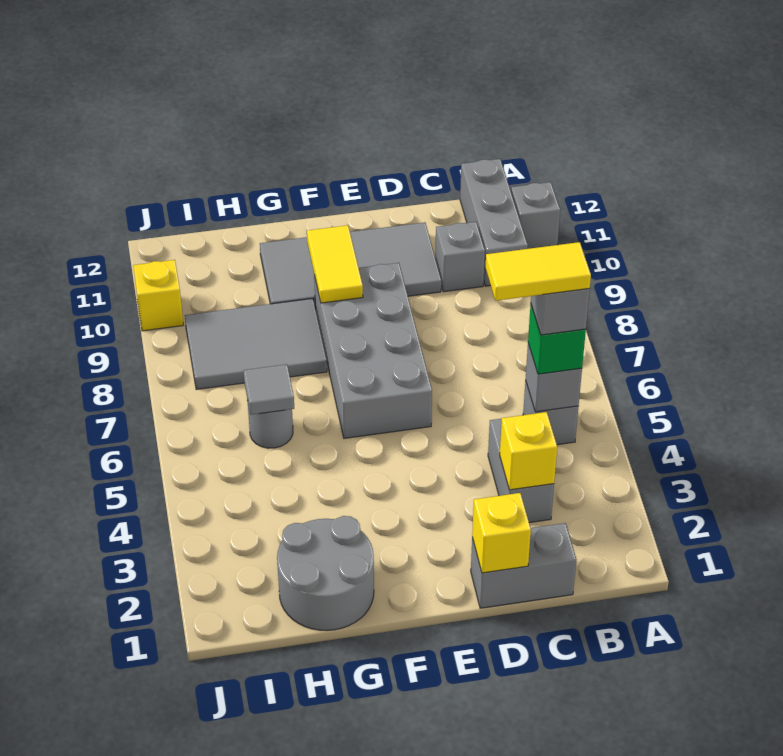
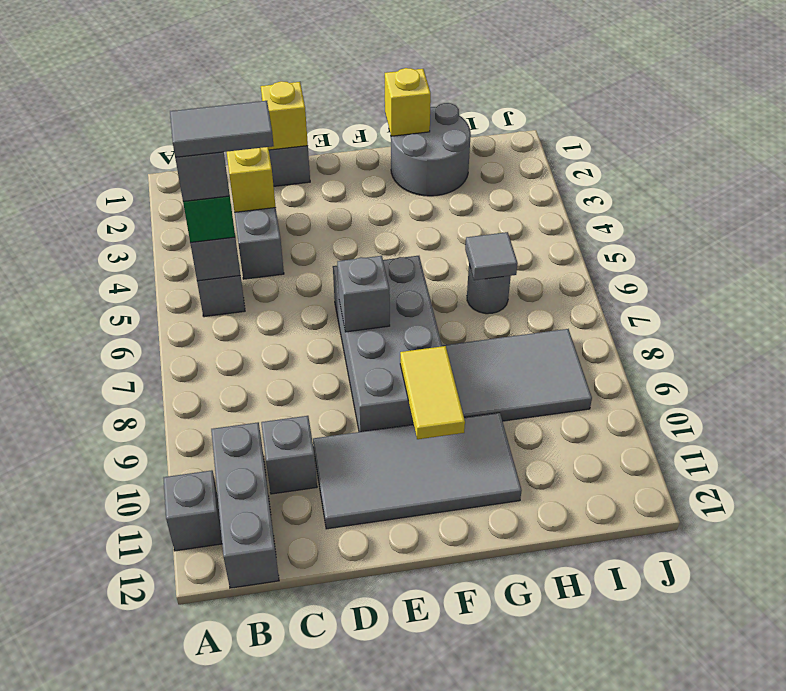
yellow 1x2 tile [486,242,591,301] -> grey 1x2 tile [170,101,274,157]
none -> grey 1x1 brick [337,256,390,332]
yellow 1x1 brick [133,260,183,331] -> yellow 1x1 brick moved to [385,68,431,136]

